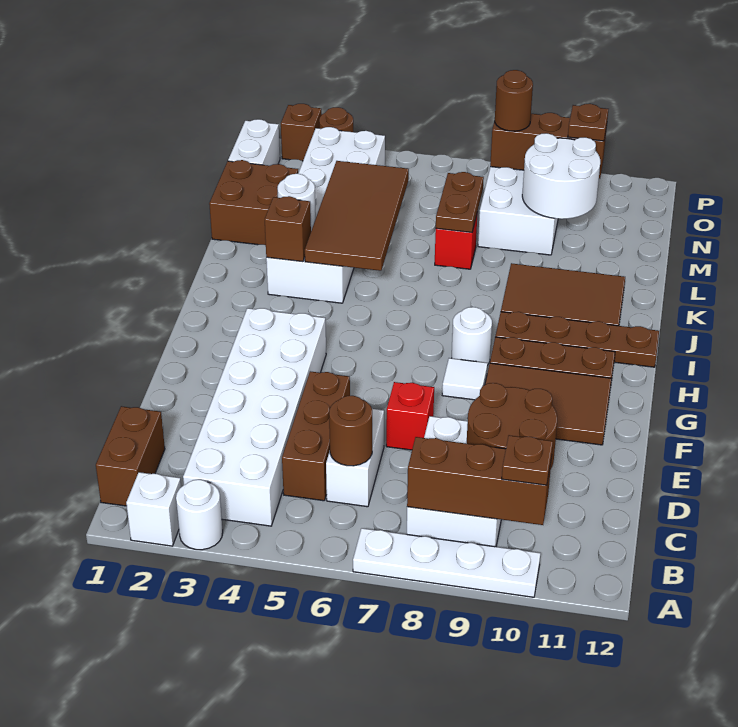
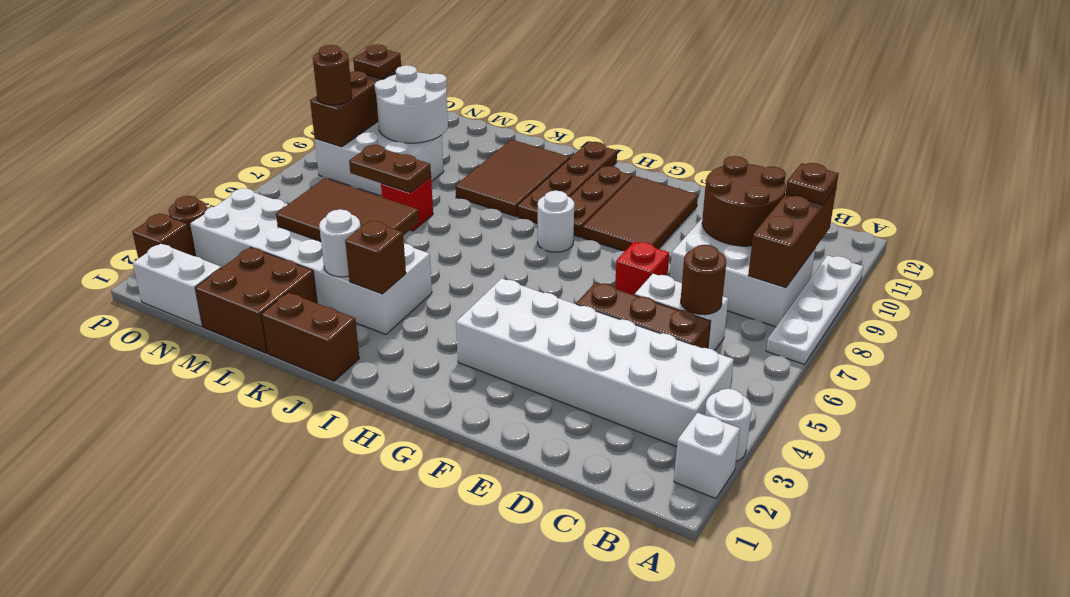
brown 1x2 brick [96,406,165,506] -> brown 1x2 brick moved to [261,292,359,381]
white 1x1 tile [442,358,488,400] -> none
brown 2x4 tile [305,161,409,271] -> brown 2x3 tile [276,178,419,242]

